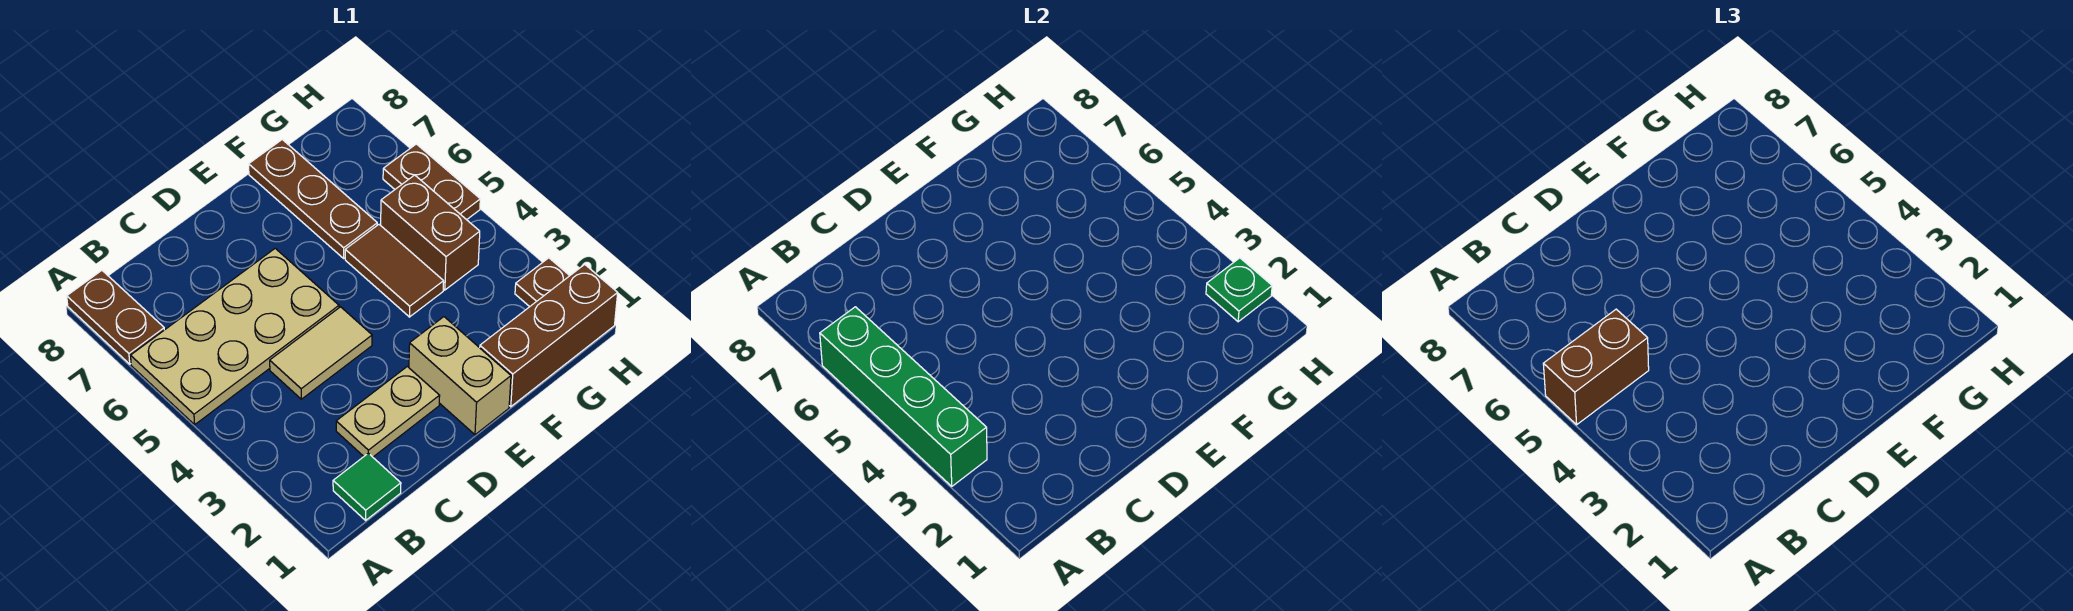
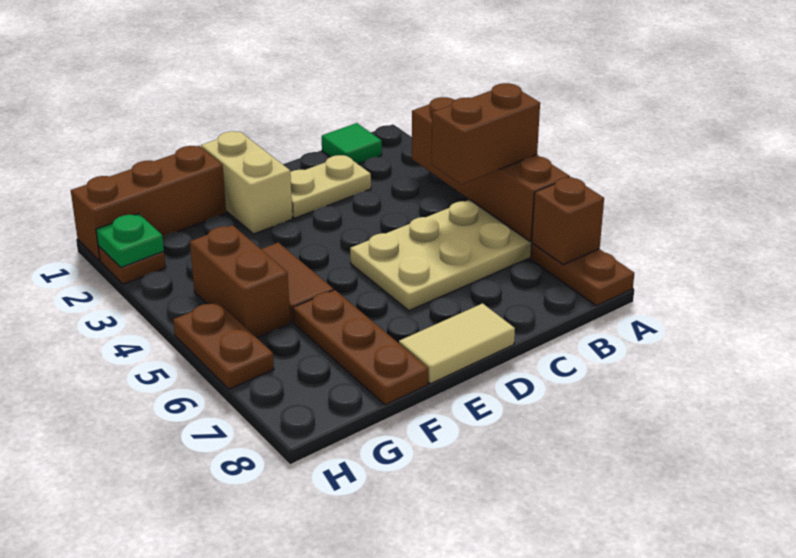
green 1x4 brick [820,307,987,486] -> brown 1x4 brick [412,97,570,242]
none -> brown 1x1 brick [532,177,604,265]
tan 1x2 tile [270,307,372,399] -> tan 1x2 tile moved to [399,303,515,384]

